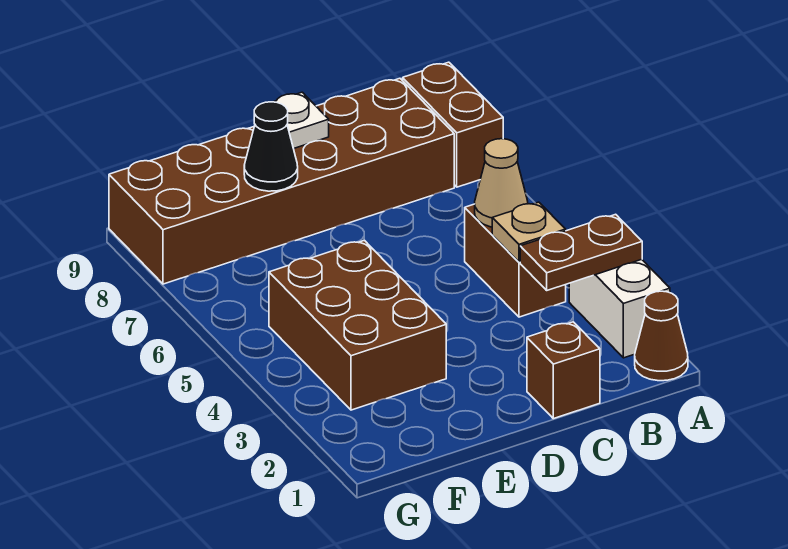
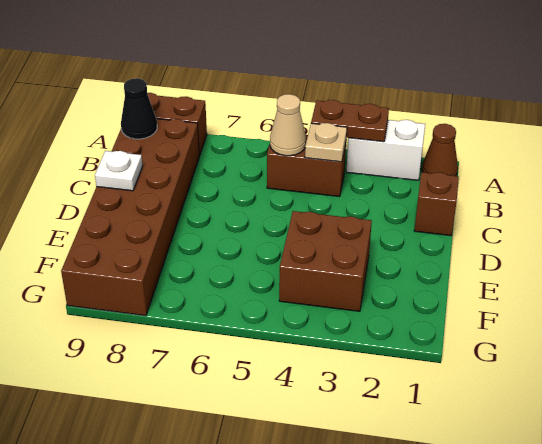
brown 1x2 plate [520,214,642,290] -> brown 1x2 plate turned to [311,100,389,142]
brown 2x3 brick [269,240,446,410] -> brown 2x2 brick [279,211,372,311]
black 1x1 cone [244,102,298,191] -> black 1x1 cone moved to [121,78,157,139]

